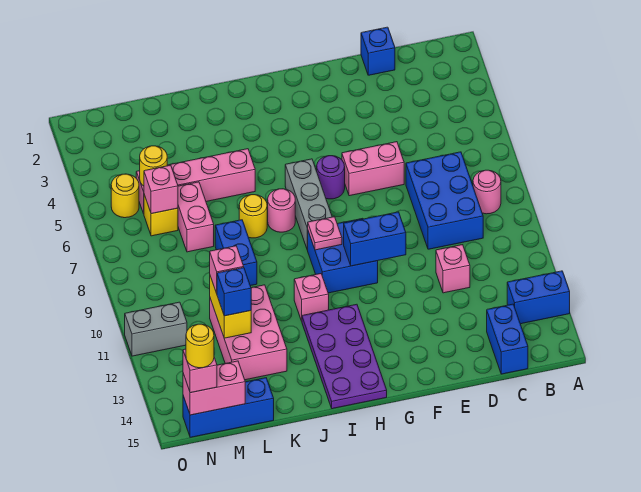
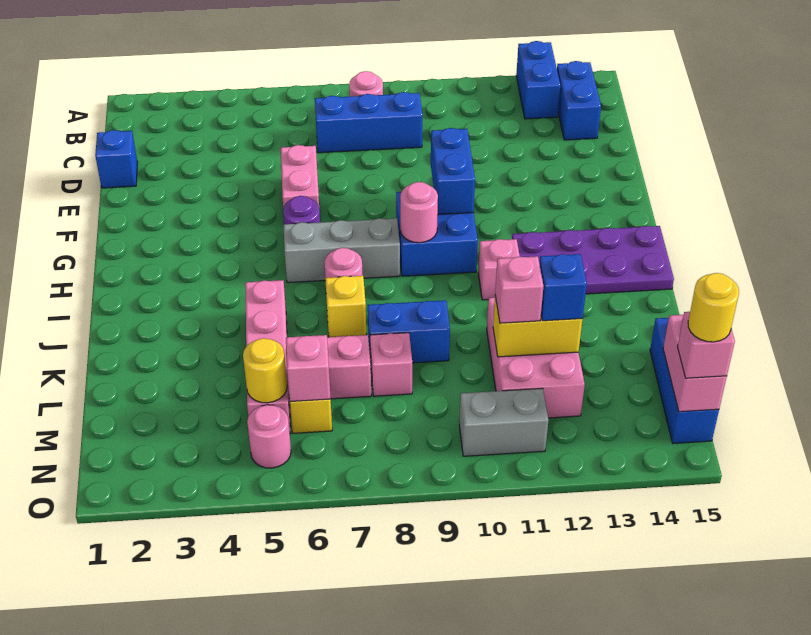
blue 2x3 brick [406,152,483,249] -> blue 1x3 brick [315,92,422,153]
blue 1x2 brick [487,304,528,374] -> blue 1x2 brick turned to [557,61,601,140]
pink 1x1 brick [436,245,470,293] -> pink 1x1 brick moved to [370,333,412,396]
pink 1x1 plate [307,217,342,250] -> pink 1x1 round brick [400,182,438,243]
yellow 1x1 round brick [239,195,267,238] -> yellow 1x1 brick [325,276,366,337]
pink 2x3 brick [210,285,287,380] -> pink 2x3 brick turned to [487,298,585,418]
yellow 1x1 round brick [111,174,139,218] -> pink 1x1 round brick [247,405,291,468]
grey 1x2 brick [125,302,187,356] -> grey 1x2 brick turned to [459,388,549,456]

